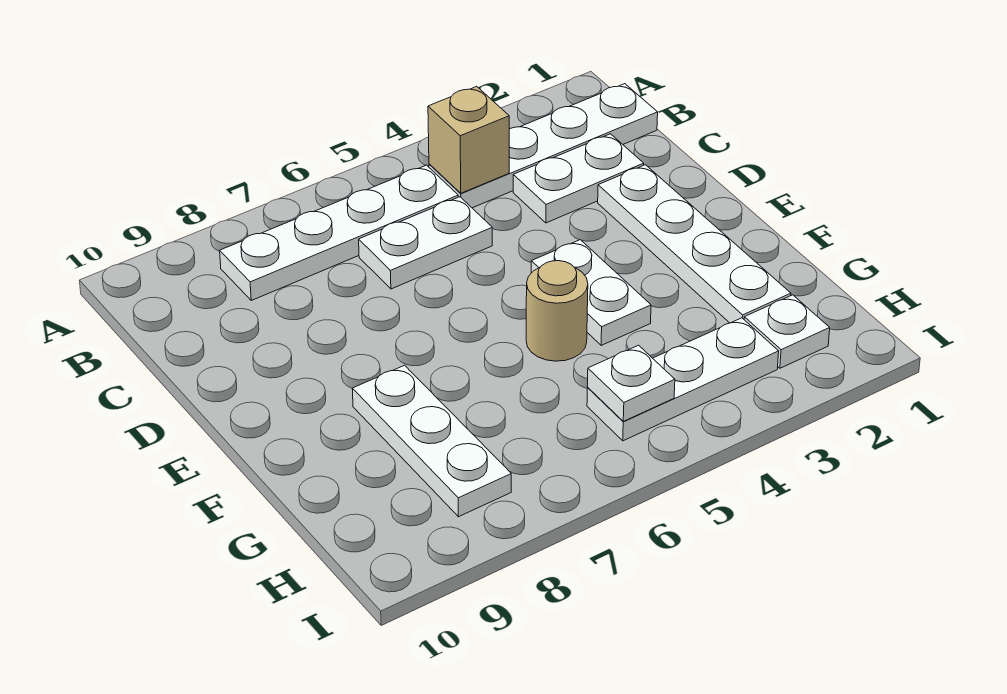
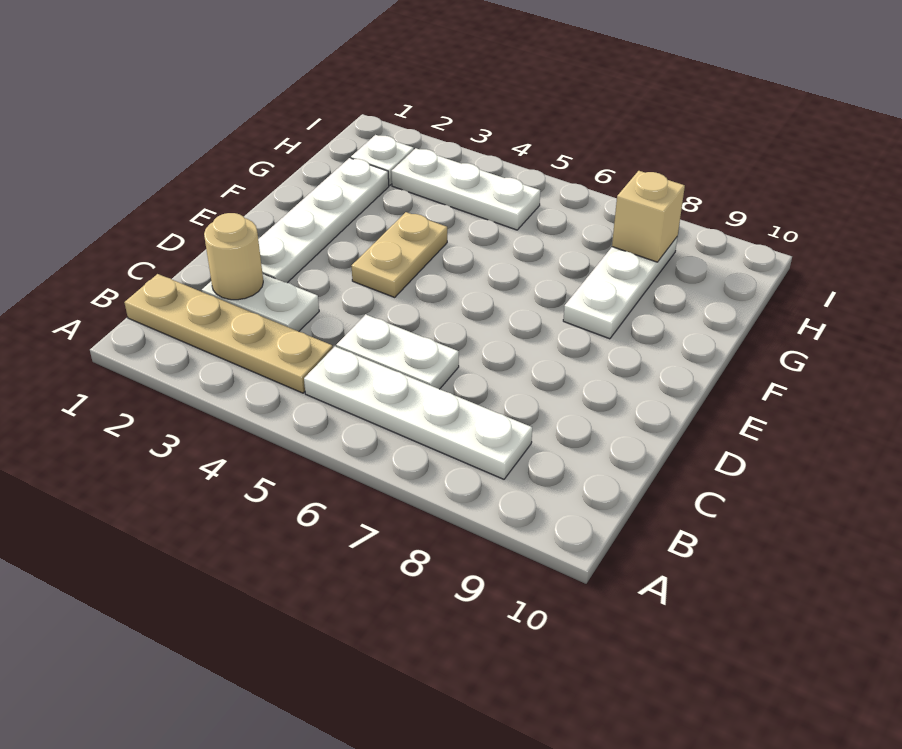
white 1x4 plate [429,84,658,208] -> tan 1x4 plate [124,274,333,393]
tan 1x1 brick [428,86,509,193] -> tan 1x1 brick moved to [612,171,685,262]
white 1x2 plate [531,240,651,345] -> tan 1x2 plate [352,212,447,297]
tan 1x1 round brick [526,261,588,361] -> tan 1x1 round brick moved to [204,213,263,300]
white 1x1 plate [587,345,675,421] -> none

